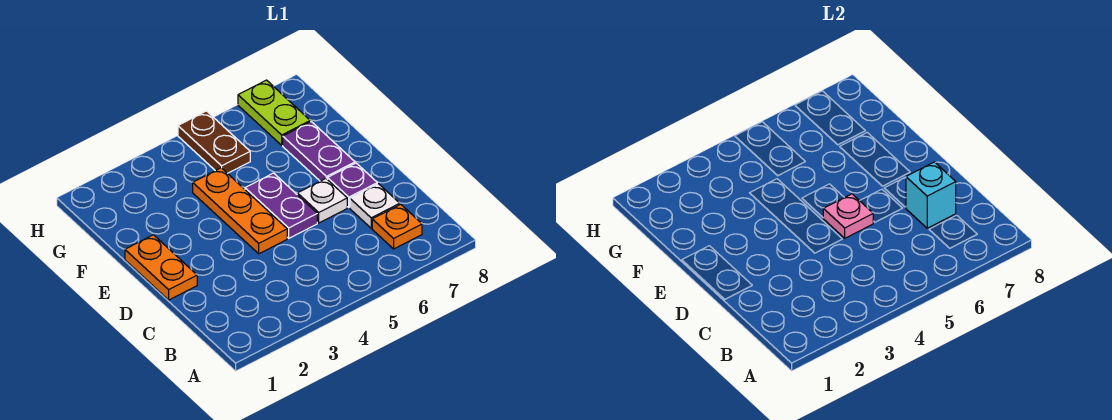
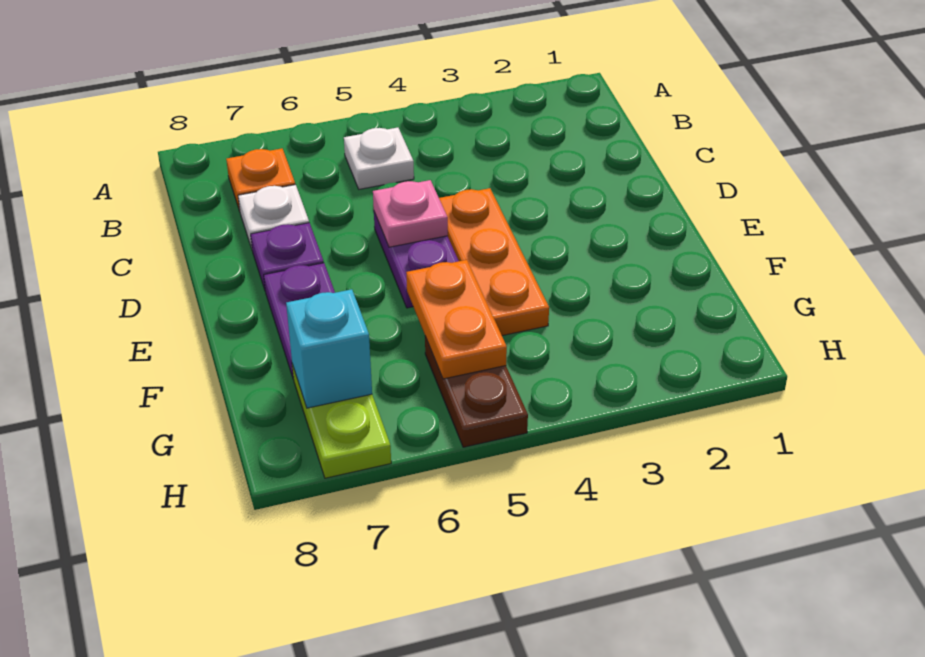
cyan 1x1 brick [906,162,956,228] -> cyan 1x1 brick moved to [286,289,372,408]
orange 1x2 plate [125,235,197,300] -> orange 1x2 plate moved to [406,260,507,379]
white 1x1 plate [297,179,347,223] -> white 1x1 plate moved to [344,128,414,189]

